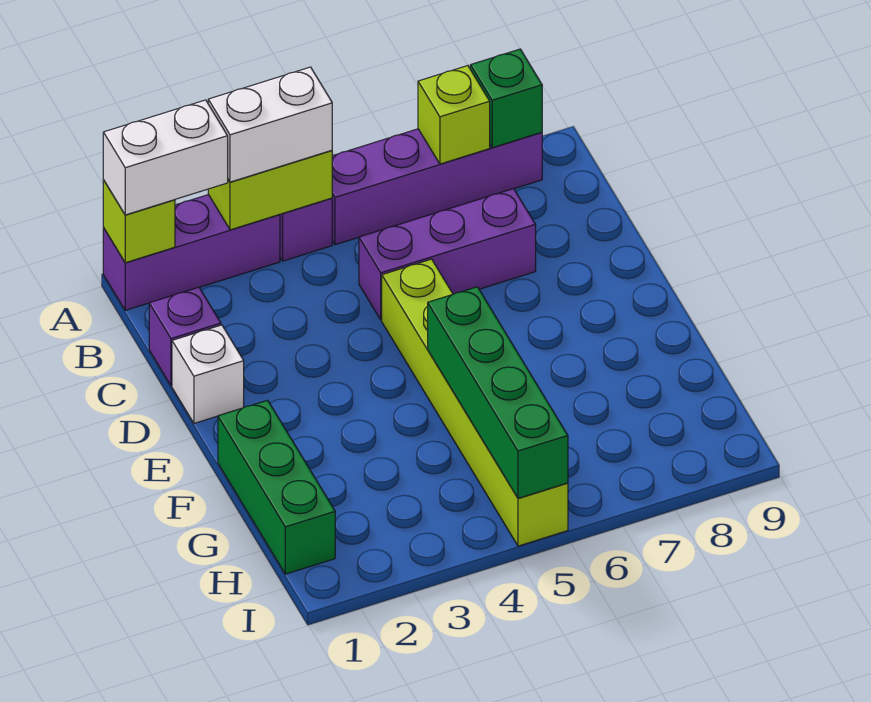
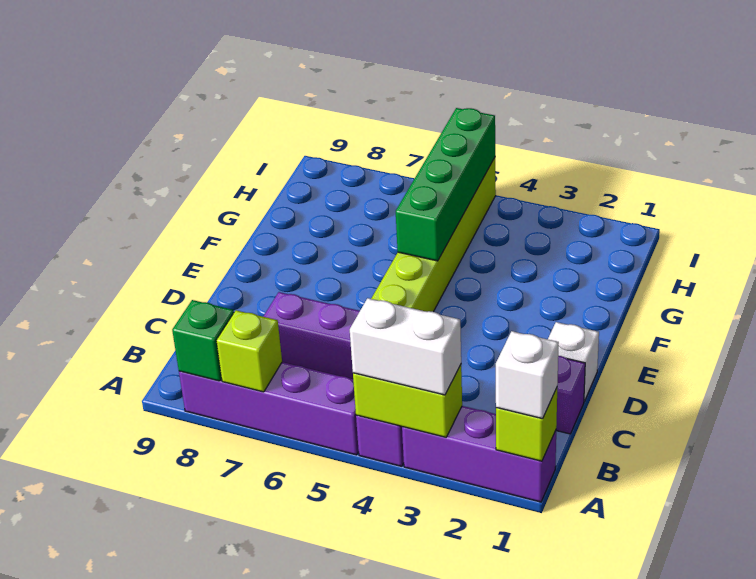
white 1x2 brick [103,100,228,215] -> white 1x1 brick [496,331,559,419]
green 1x3 brick [218,400,335,574] -> none

